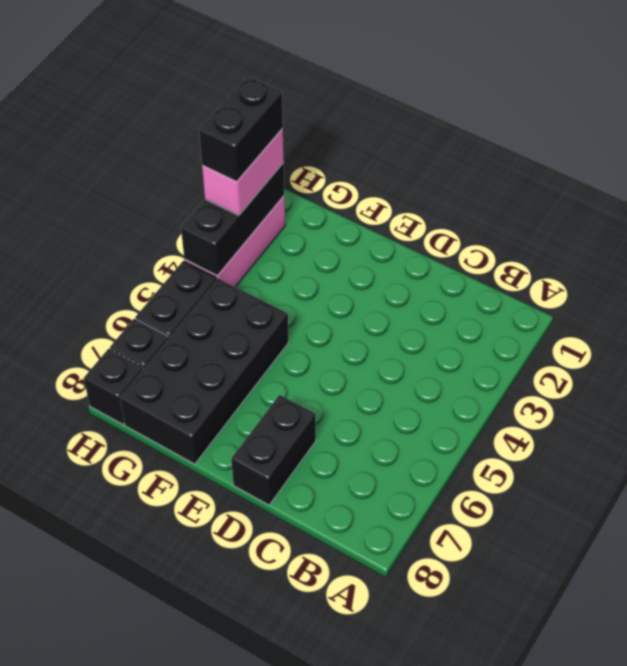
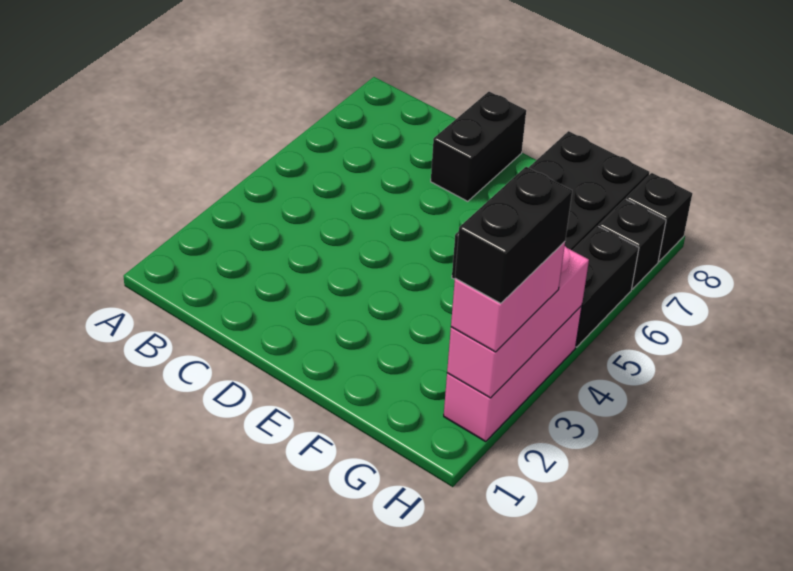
black 1x3 brick [181,163,284,276] -> pink 1x3 brick [447,246,589,398]

